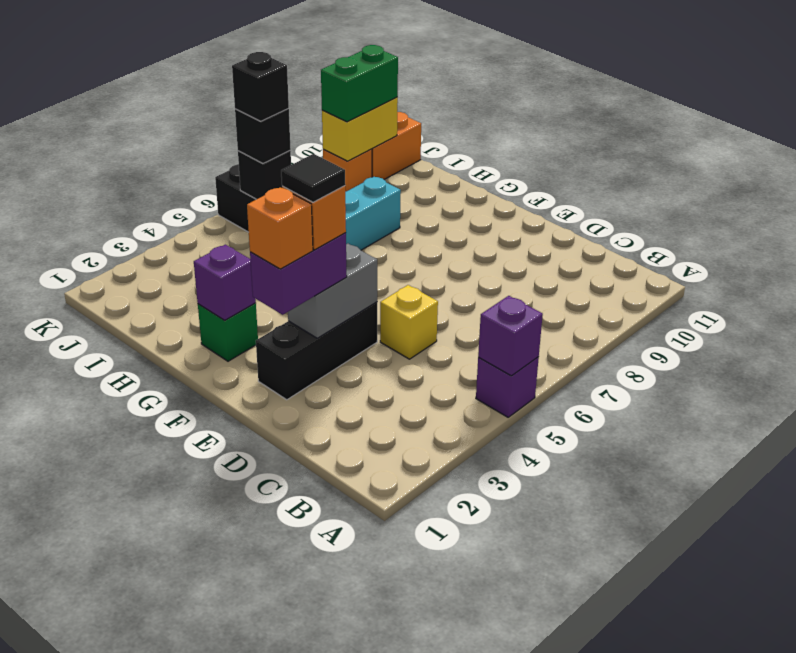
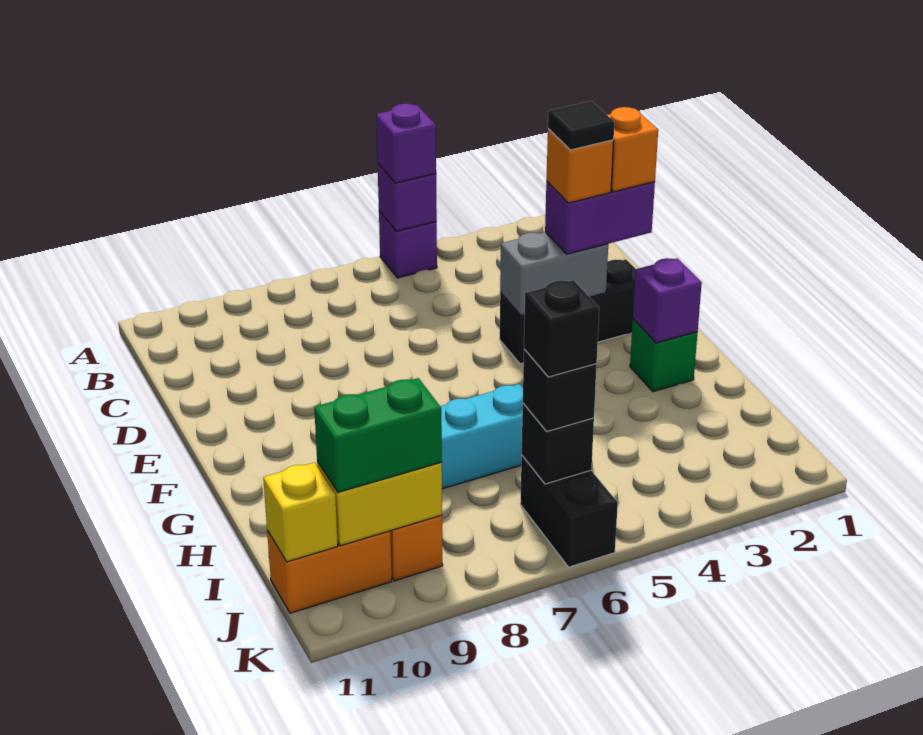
none -> purple 1x1 brick [376,103,436,183]
yellow 1x1 brick [380,285,438,359] -> yellow 1x1 brick moved to [263,462,338,562]

